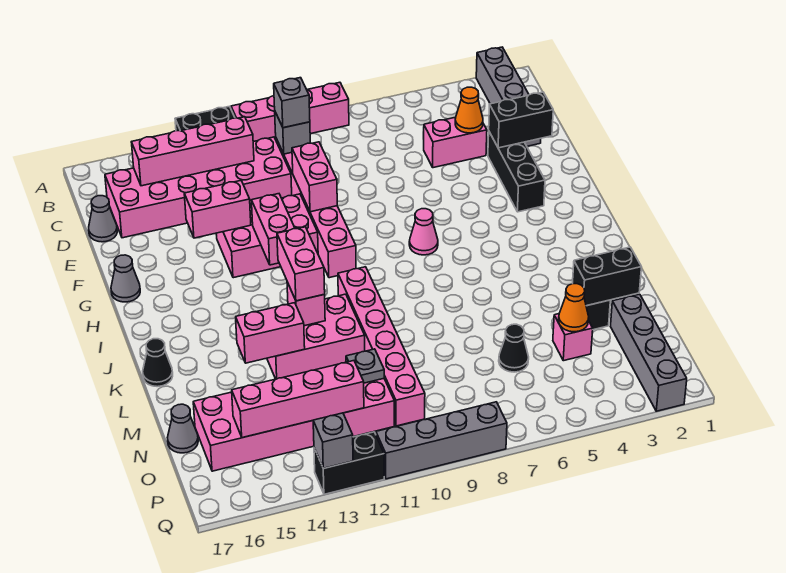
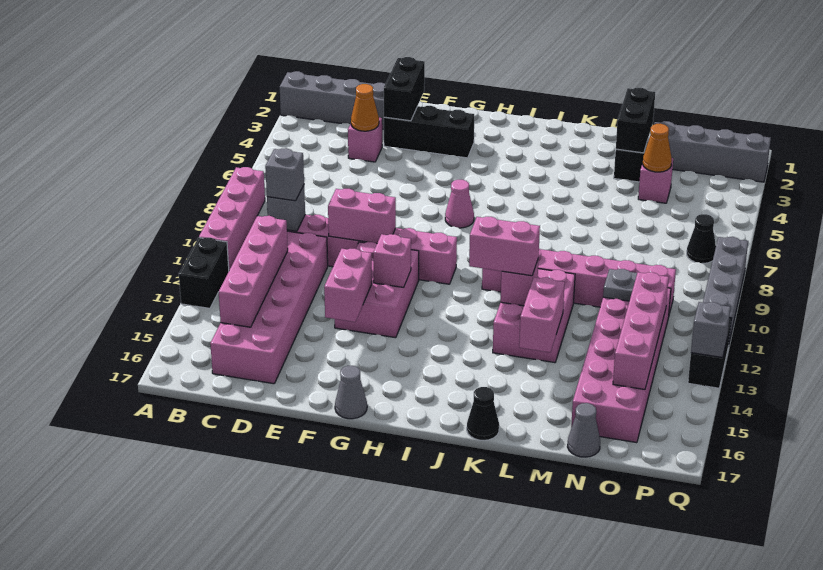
pink 1x2 brick [423,117,487,168] -> pink 1x1 brick [348,118,382,162]
grey 1x1 cone [89,196,117,242] -> none
pink 1x2 brick [252,194,295,265] -> pink 1x1 brick [373,234,411,287]
black 1x1 cone [499,324,529,372] -> black 1x1 cone moved to [687,214,716,264]

